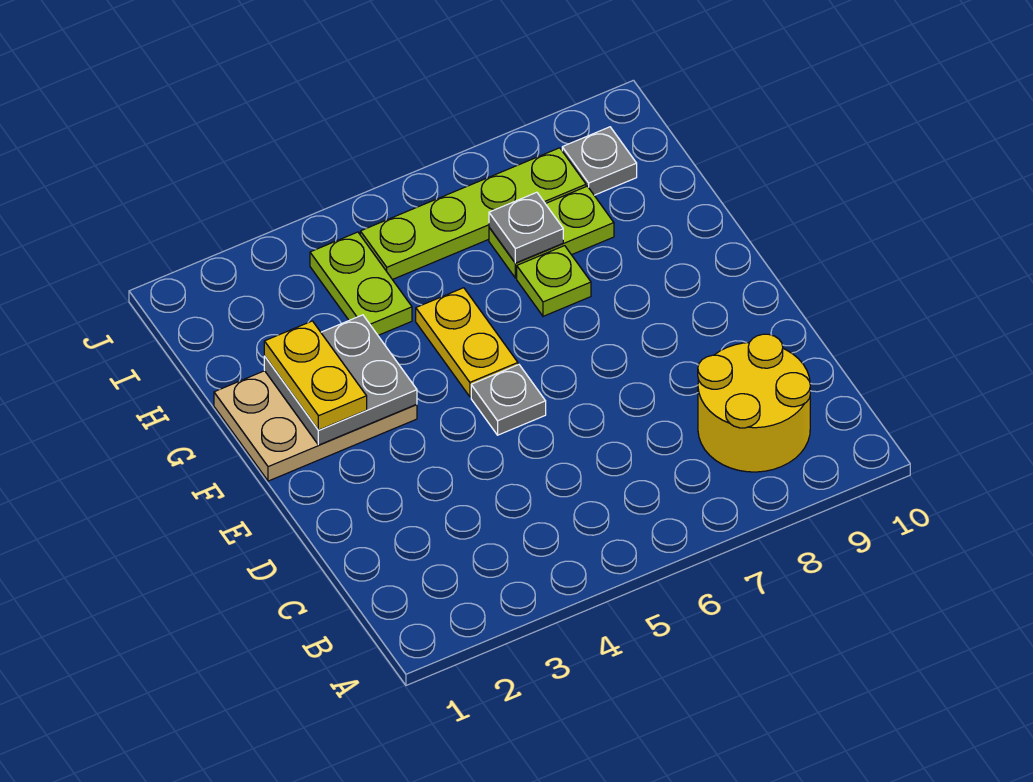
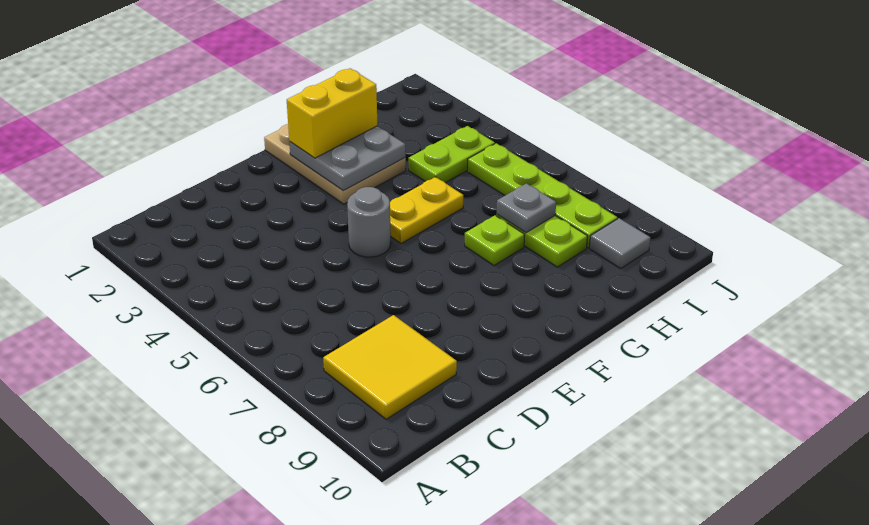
yellow 2x2 round brick [698,334,810,472] -> yellow 2x2 tile [323,315,457,419]
grey 1x1 plate [471,365,546,435] -> grey 1x1 round brick [347,187,391,257]
yellow 1x2 plate [264,321,367,430] -> yellow 1x2 brick [287,68,377,158]
grey 1x1 plate [562,127,637,195] -> grey 1x1 tile [589,218,650,269]

